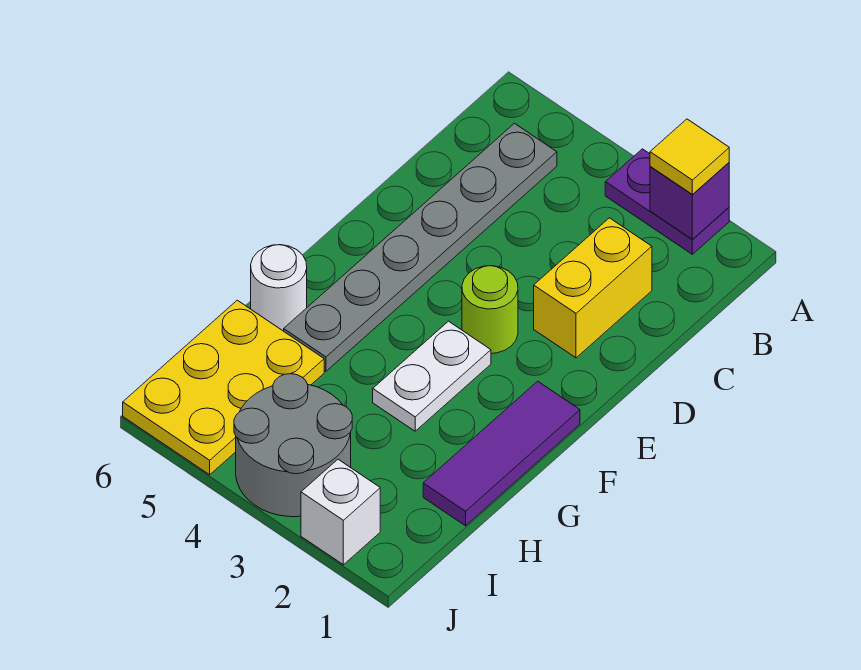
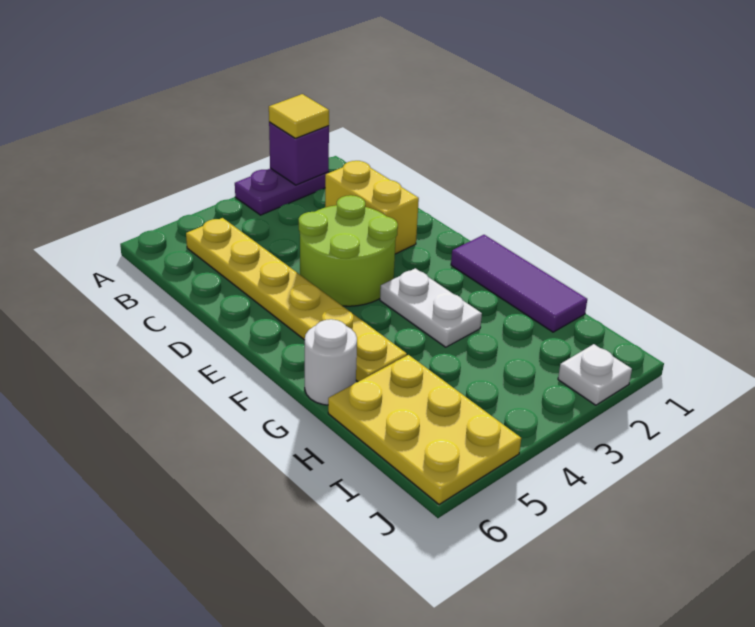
grey 1x6 plate [284,123,557,371] -> yellow 1x6 plate [186,218,407,382]
lime 1x1 round brick [462,266,518,353] -> lime 2x2 round brick [299,195,398,306]
grey 2x2 round brick [234,374,352,517] -> none
white 1x1 brick [301,459,380,565] -> white 1x1 plate [558,344,632,405]

